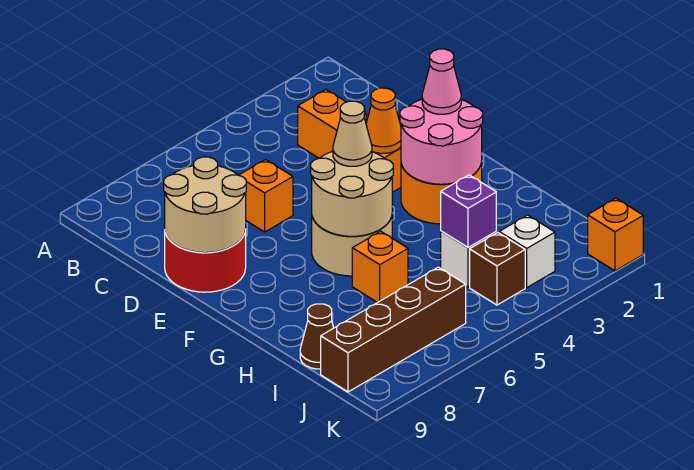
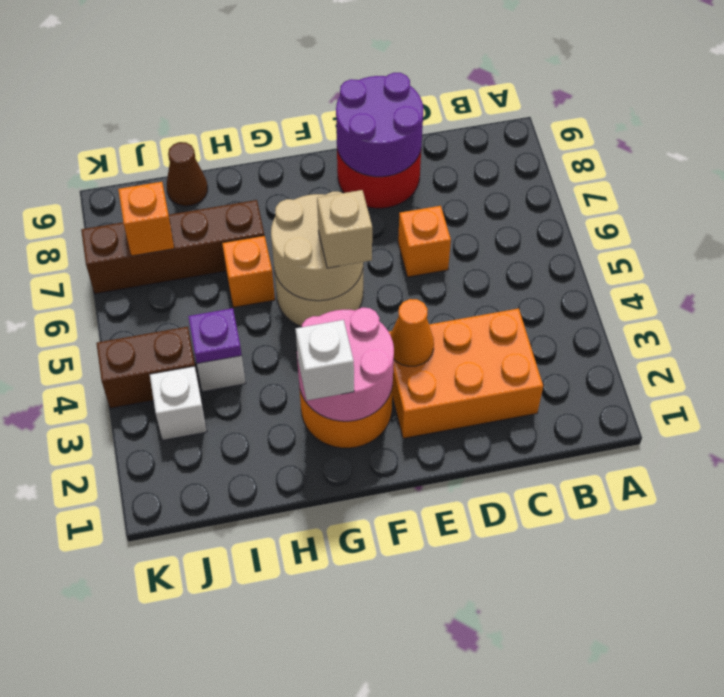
orange 1x3 brick [298,90,401,192] -> orange 2x3 brick [389,308,543,438]
tan 2x2 round brick [164,157,246,253] -> purple 2x2 round brick [336,73,423,177]
pink 1x1 cone [422,49,461,114] -> none
tan 1x1 cone [333,101,372,166] -> tan 1x1 brick [317,190,372,268]
none -> white 1x1 brick [296,320,354,400]
purple 1x1 brick [441,175,496,247] -> purple 1x1 plate [188,308,242,364]
brown 1x1 brick [470,233,525,305] -> brown 1x2 brick [96,327,198,408]
brown 1x4 brick [321,267,466,392] -> brown 1x4 brick turned to [81,200,264,294]
orange 1x1 brick [588,198,643,271] -> orange 1x1 brick moved to [118,182,174,256]

